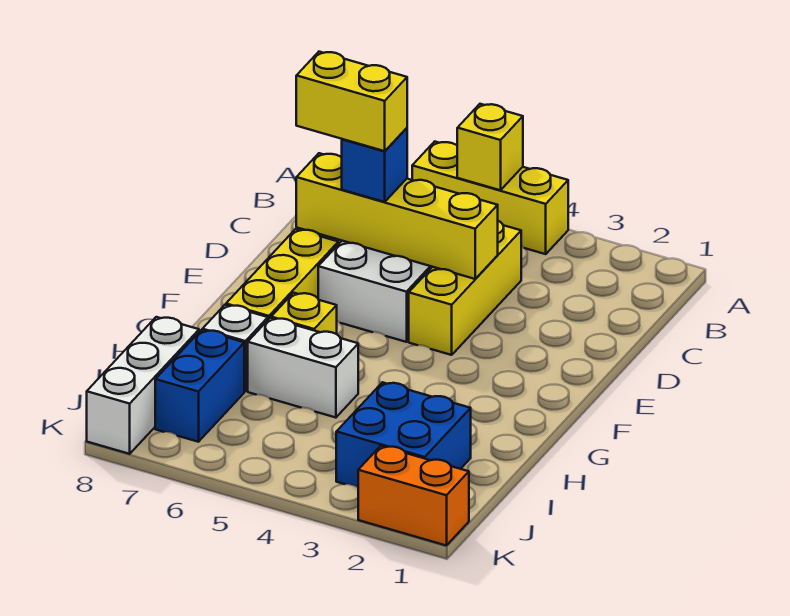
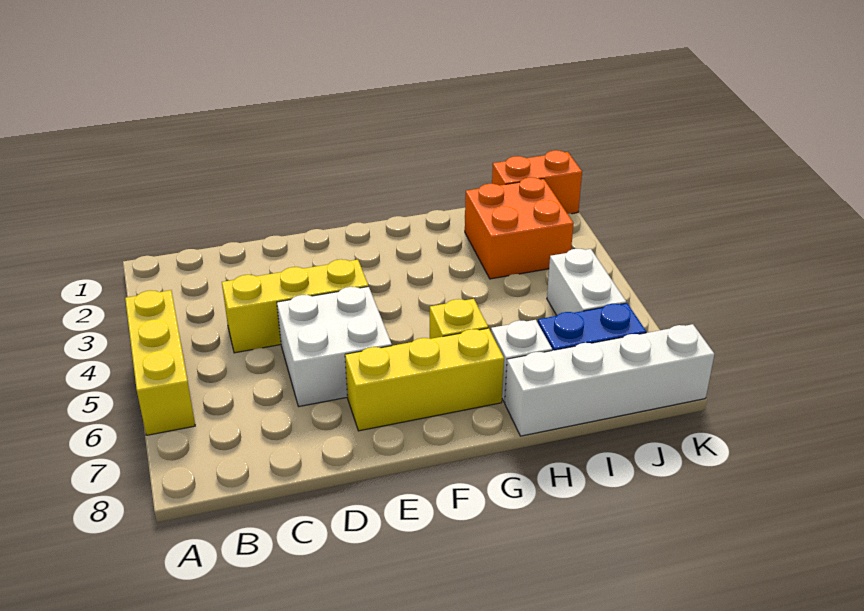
yellow 1x1 brick [457,104,523,190] -> none
yellow 1x4 brick [296,153,498,279] -> none
blue 1x1 brick [342,128,407,202] -> none
yellow 1x2 brick [296,52,407,151] -> none
white 1x2 brick [248,318,358,418] -> white 1x2 brick moved to [547,249,626,315]
blue 2x2 brick [336,382,471,487] -> orange 2x2 brick [465,177,574,279]
white 1x3 brick [87,317,199,454] -> white 1x4 brick [505,324,714,436]
orange 1x2 brick [358,446,469,546] -> orange 1x2 brick turned to [492,150,582,214]

